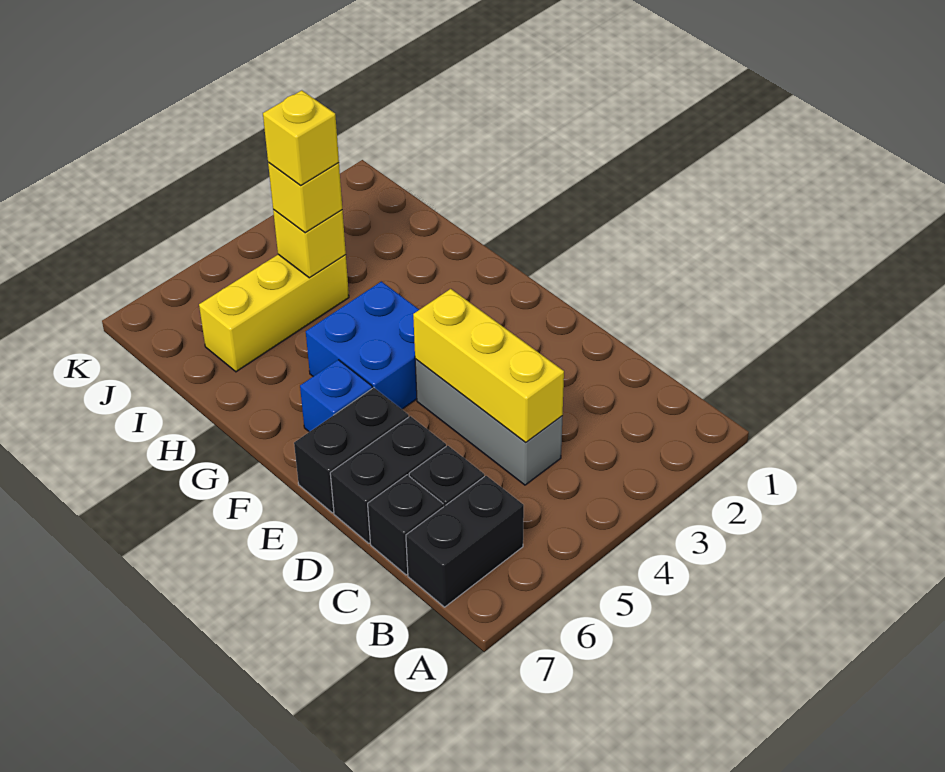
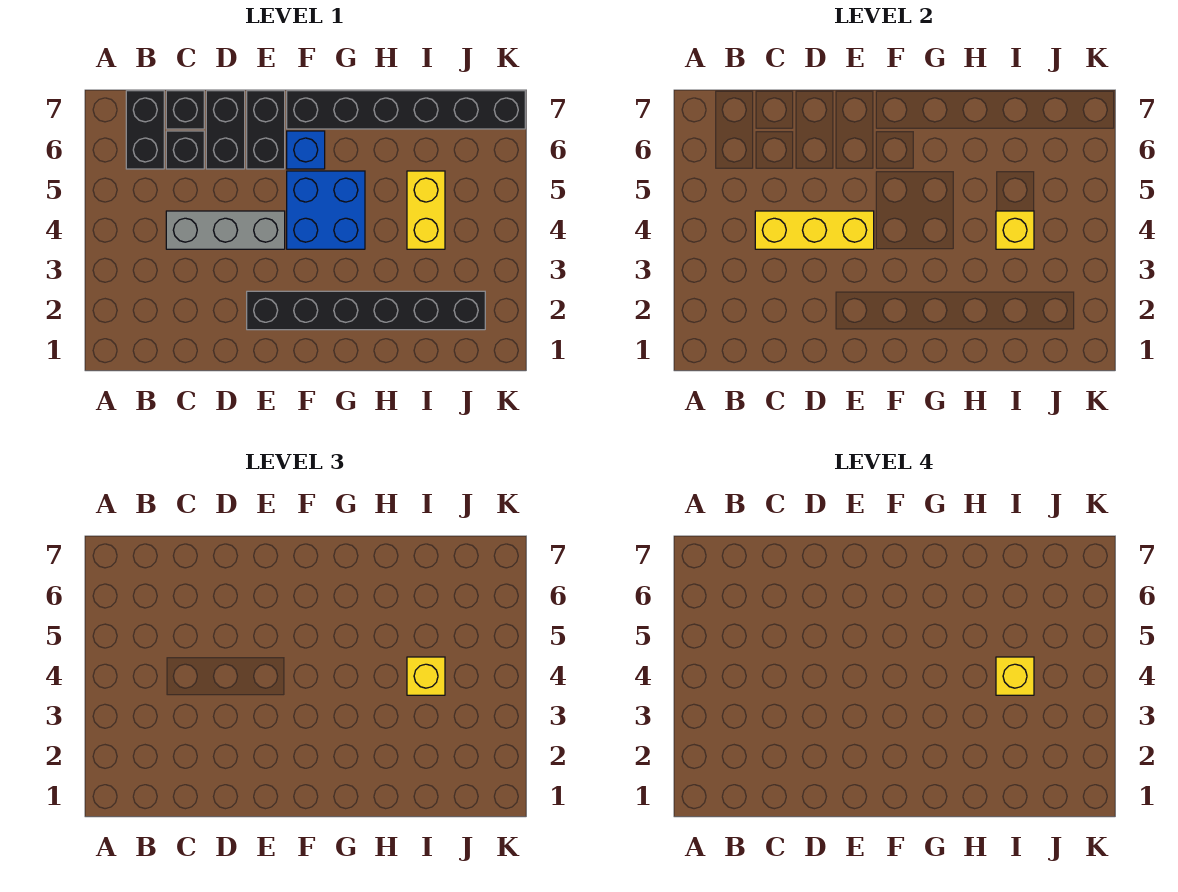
none -> black 1x6 brick [247,291,485,330]
none -> black 1x6 brick [287,91,525,129]
yellow 1x3 brick [199,254,349,372] -> yellow 1x2 brick [407,171,445,249]

